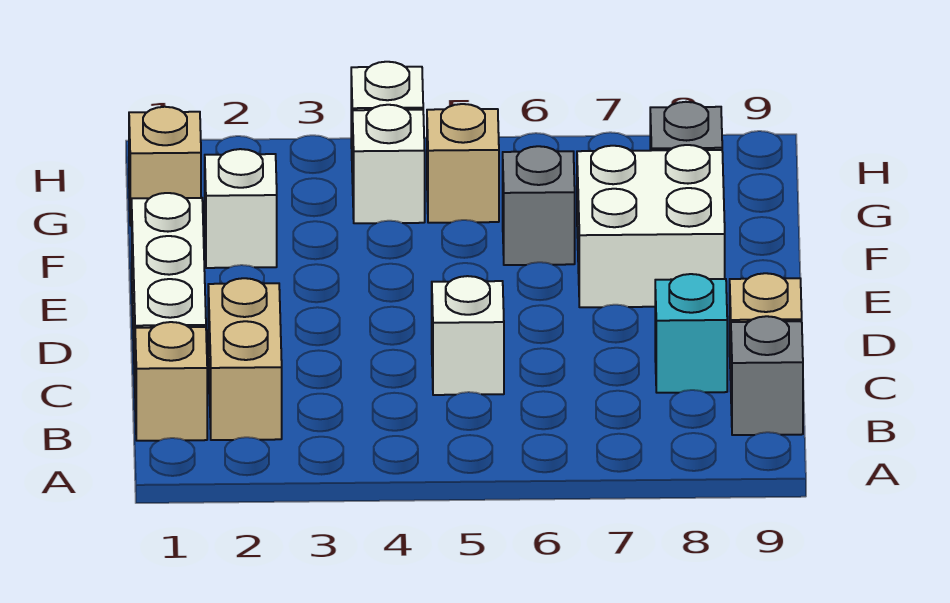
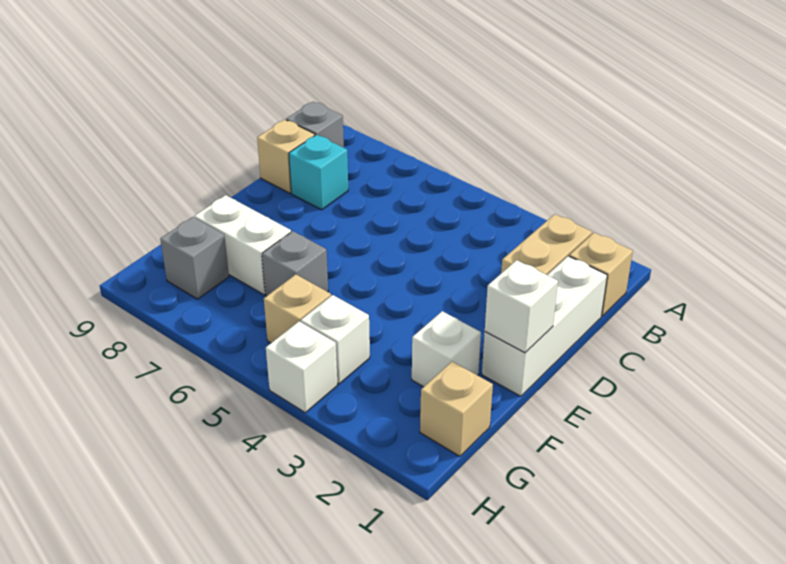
white 1x1 brick [432,276,504,395] -> white 1x1 brick moved to [485,260,558,353]
white 2x2 brick [577,145,725,307] -> white 1x2 brick [195,195,291,295]

